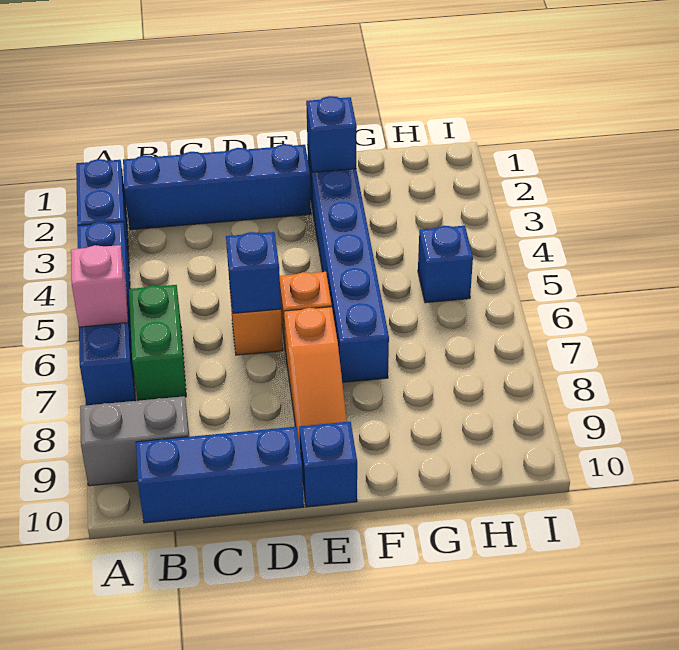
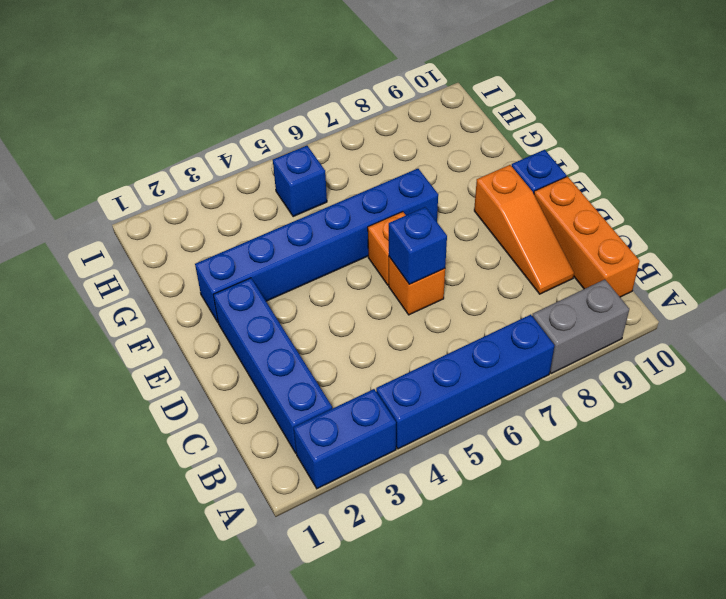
pink 1x1 brick [71,245,128,327] -> none
grey 1x2 brick [80,396,189,486] -> grey 1x2 brick turned to [532,279,629,374]
green 1x2 brick [129,285,186,401] -> none
blue 1x3 brick [136,427,304,523] -> orange 1x3 brick [534,177,640,297]
orange 1x3 slope [284,307,347,447] -> orange 1x3 slope turned to [474,165,574,294]
blue 1x1 brick [306,96,357,172] -> none

